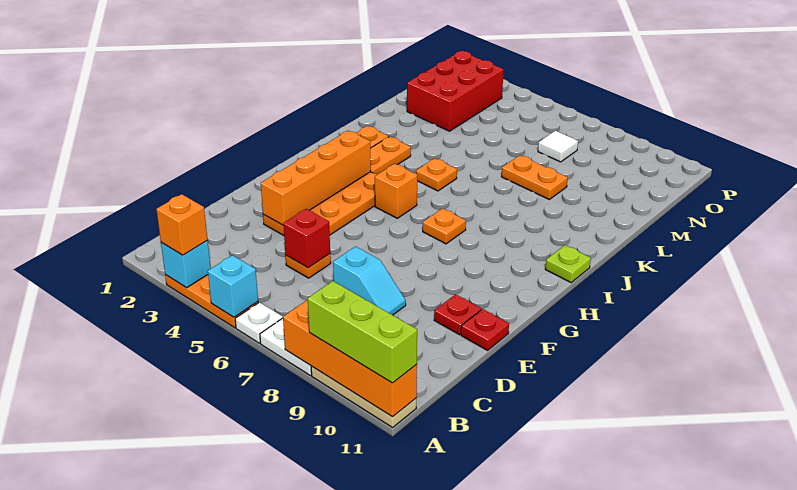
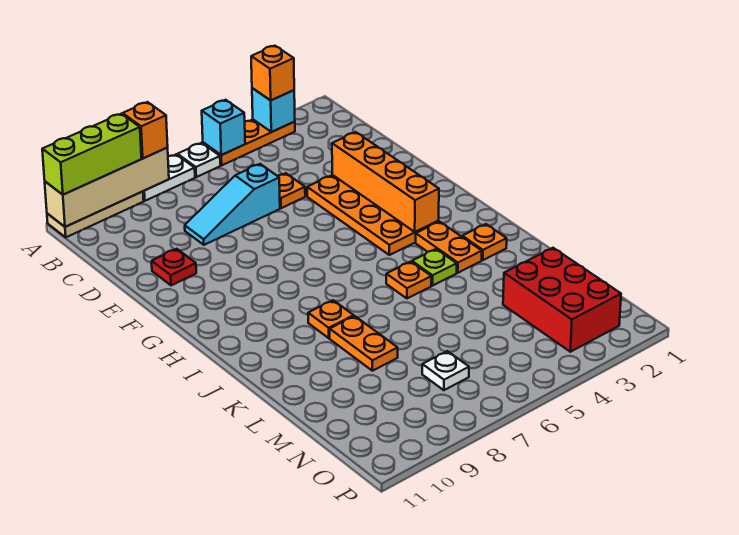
orange 1x4 brick [283,300,417,417] -> tan 1x4 brick [45,148,169,227]
red 1x1 brick [283,209,330,268] -> none
cyan 1x2 slope [333,247,406,315] -> cyan 1x3 slope [185,164,280,245]
red 1x1 plate [461,309,509,350] -> none
orange 1x1 brick [375,164,417,218] -> orange 1x1 brick moved to [123,102,168,158]
orange 1x1 plate [423,208,466,244] -> orange 1x1 plate moved to [308,300,354,338]
lime 1x1 plate [545,245,591,282] -> lime 1x1 plate moved to [412,249,457,286]
orange 1x2 plate [502,155,568,199] -> orange 1x2 plate turned to [330,316,398,371]
white 1x1 tile [538,131,578,162] -> white 1x1 plate [422,351,469,390]

